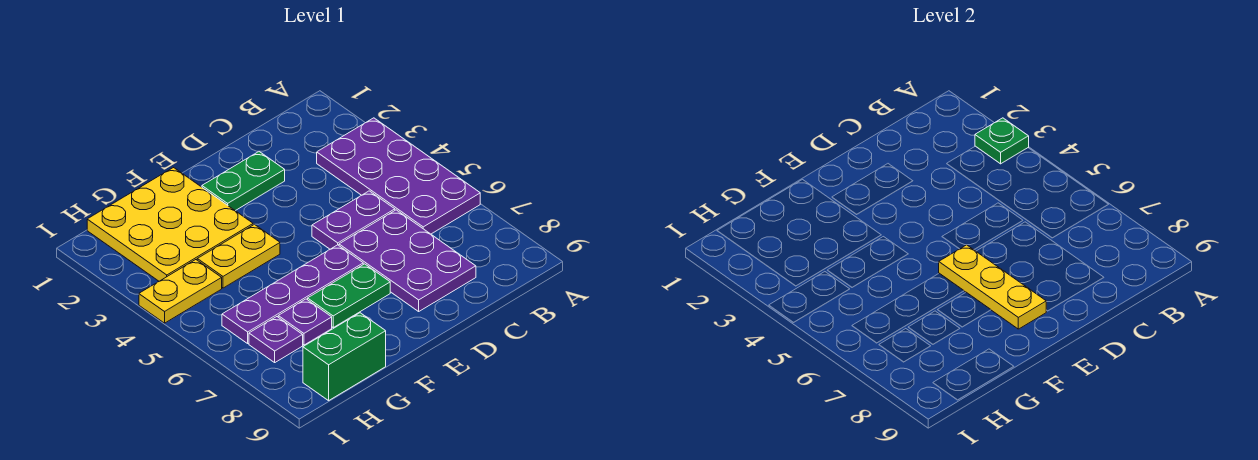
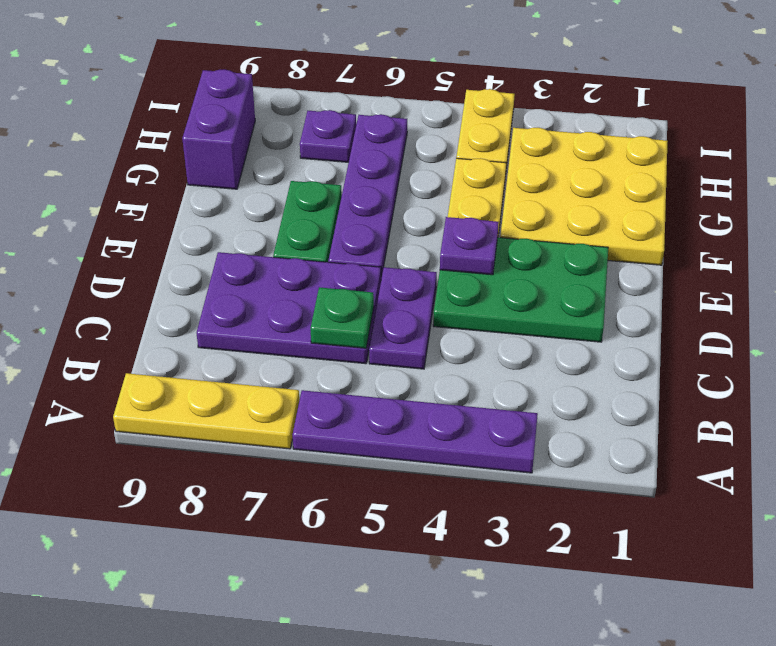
purple 2x4 plate [317,118,480,234] -> purple 1x4 plate [293,390,538,473]
green 1x1 plate [975,118,1029,164] -> green 1x1 plate moved to [311,287,374,348]
green 1x2 plate [202,152,285,211] -> green 2x3 plate [433,237,608,342]
yellow 1x3 plate [939,245,1046,329] -> yellow 1x3 plate moved to [113,373,299,449]
purple 1x1 plate [278,299,332,345] -> purple 1x1 plate moved to [440,217,499,275]
green 1x2 brick [303,313,386,401] -> purple 1x2 brick [182,69,255,189]

